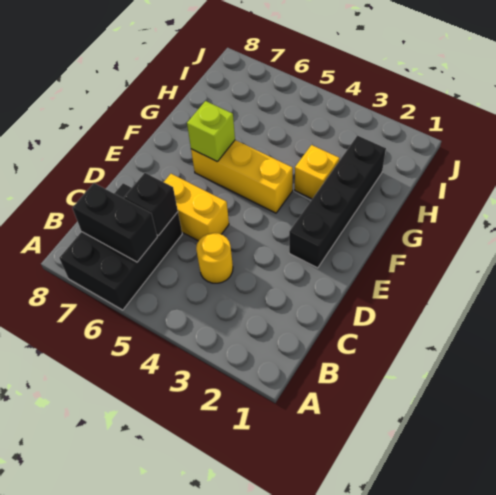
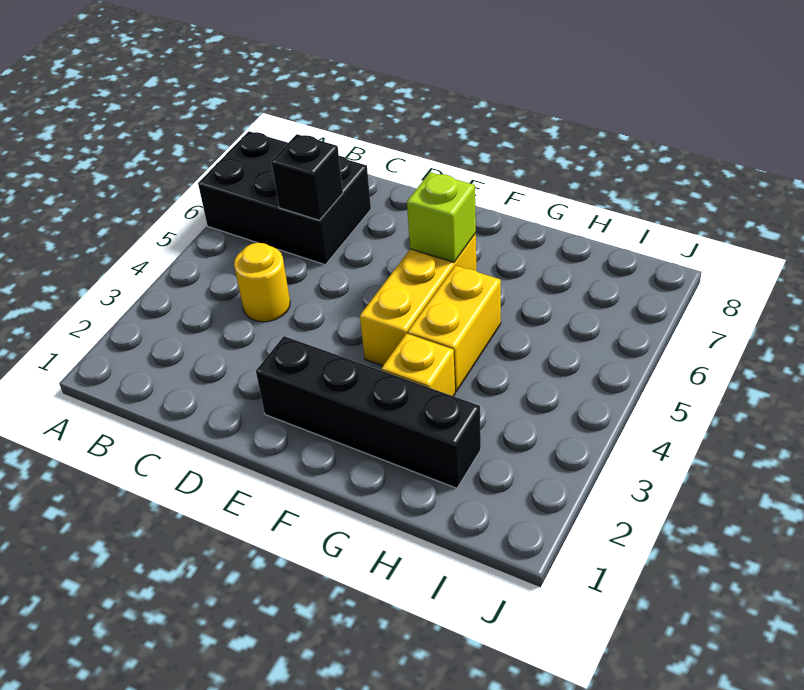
black 1x2 brick [72,183,157,262] -> none
yellow 1x2 brick [164,174,229,241] -> yellow 1x2 brick moved to [408,265,501,392]

